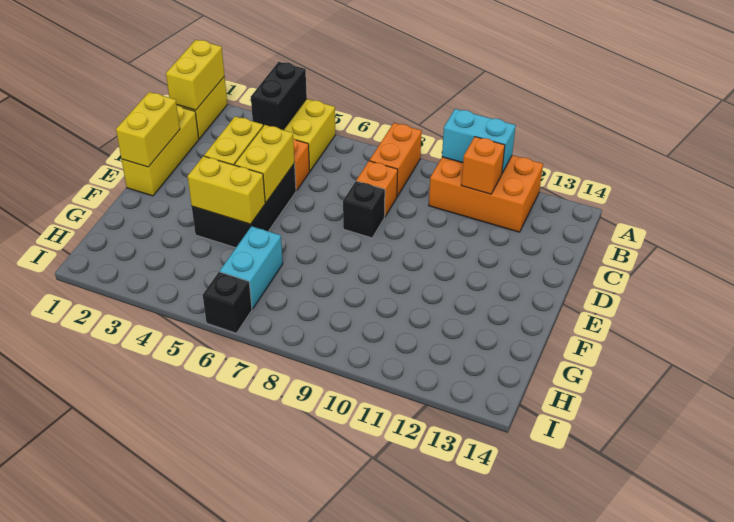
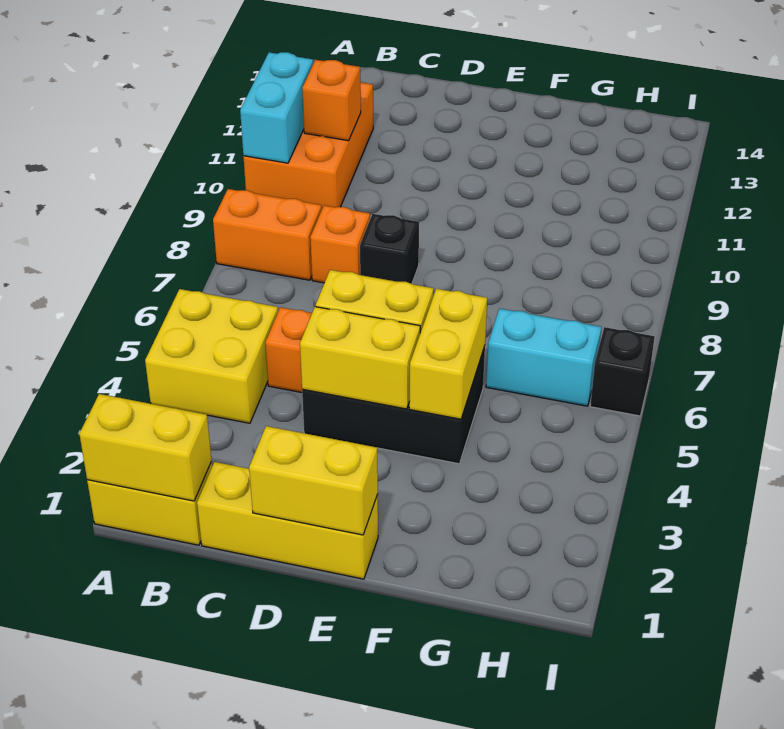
black 1x2 brick [251,62,307,130] -> none

